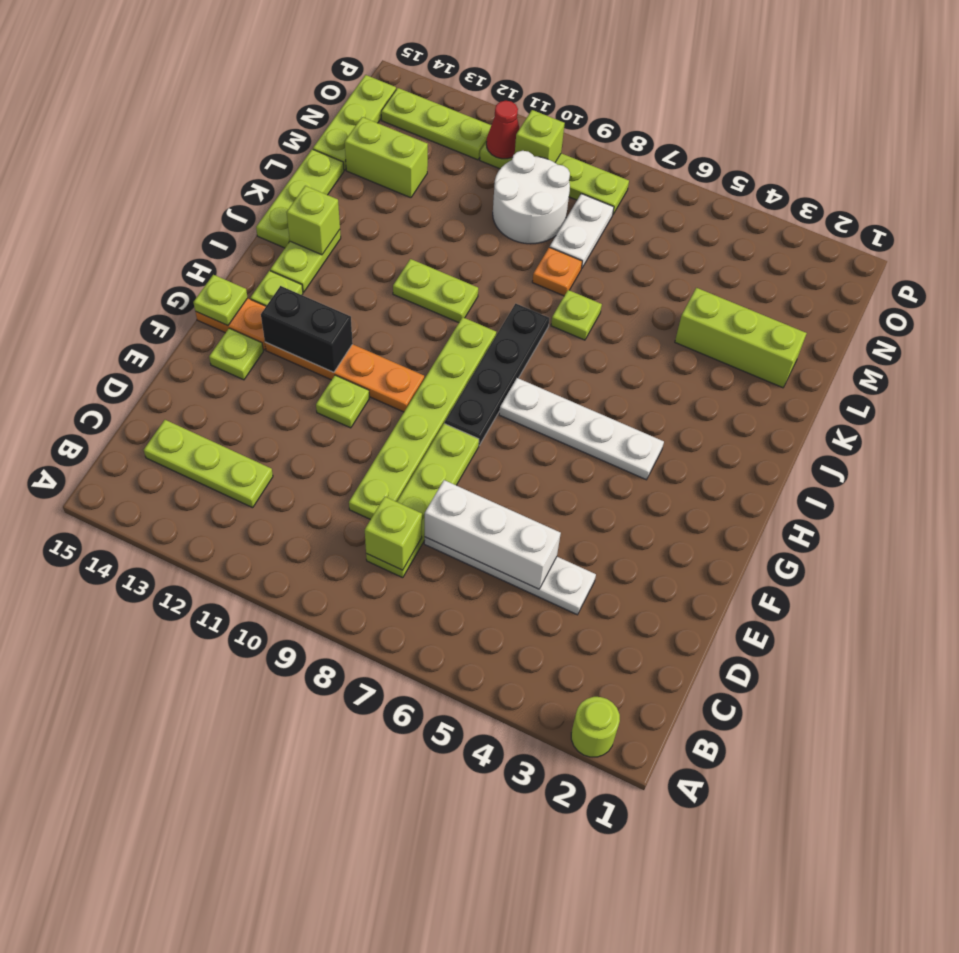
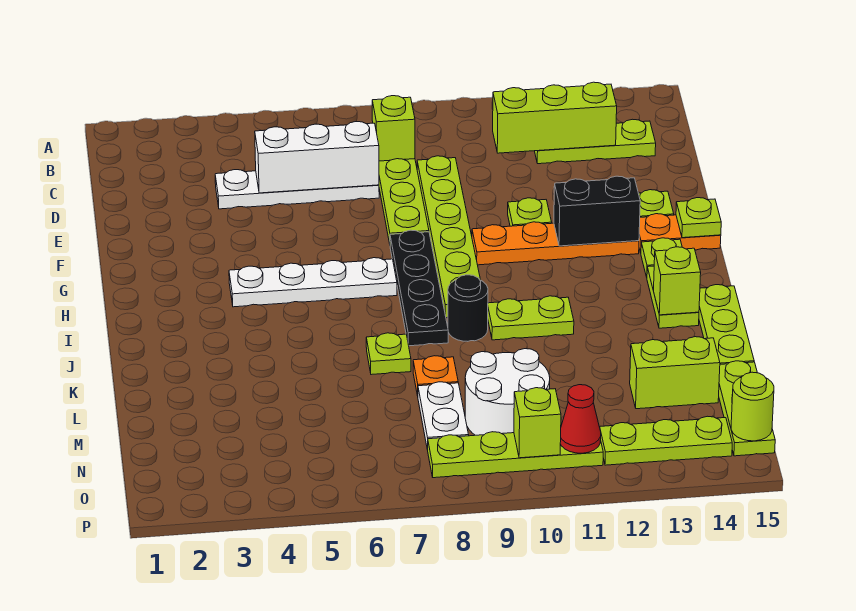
lime 1x1 round brick [571,697,620,757] -> lime 1x1 round brick moved to [731,372,774,441]
none -> black 1x1 round brick [448,275,488,342]
lime 1x3 brick [675,288,807,388] -> lime 1x3 brick moved to [493,82,617,153]

